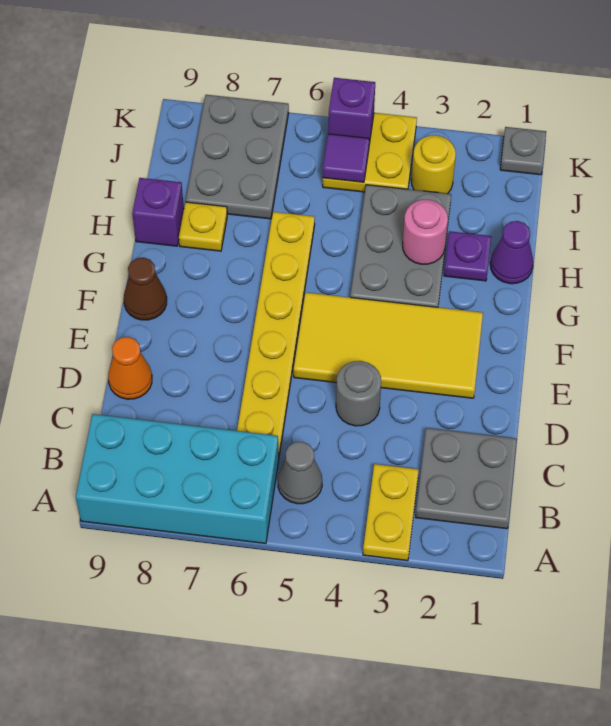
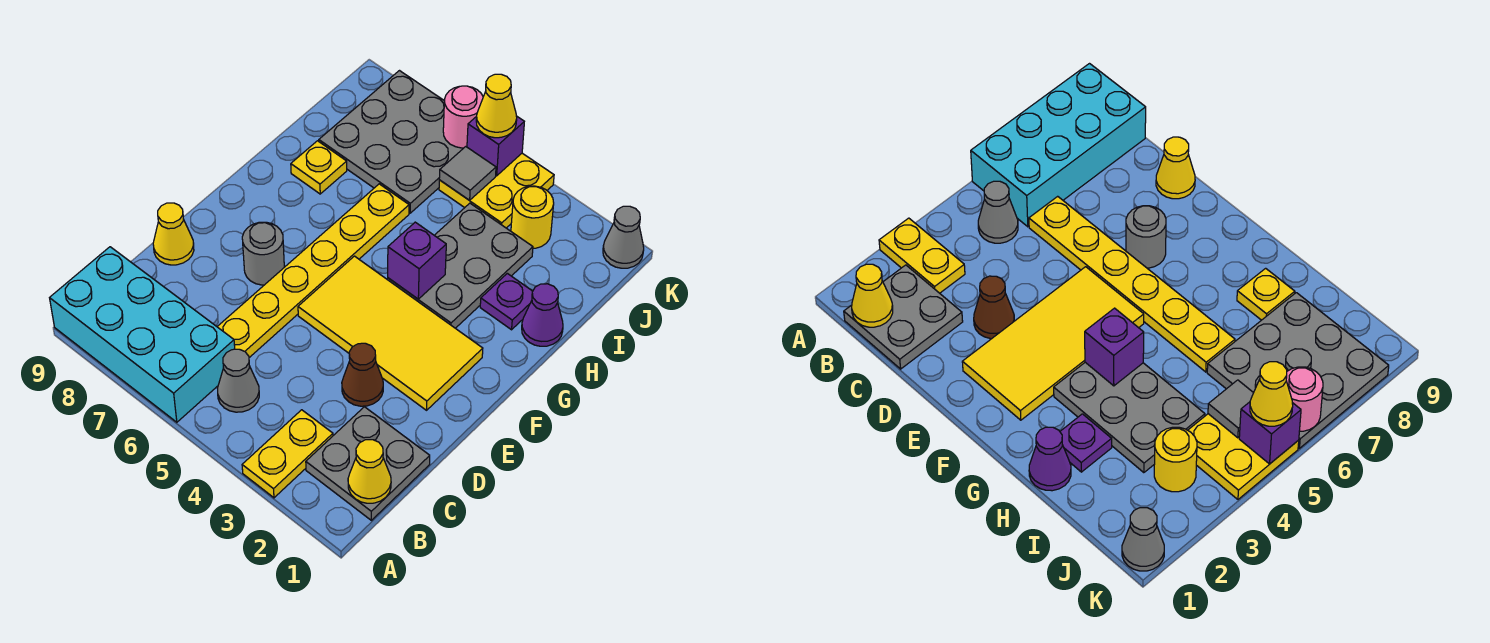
none -> yellow 1x1 cone [348,440,391,503]
grey 1x1 round brick [336,361,381,426] -> grey 1x1 round brick moved to [242,222,284,285]
orange 1x1 cone [108,337,152,399] -> yellow 1x1 cone [153,203,194,265]
brown 1x1 cone [124,258,167,320] -> brown 1x1 cone moved to [342,343,383,406]
pink 1x1 round brick [403,200,448,264] -> pink 1x1 round brick moved to [443,86,483,148]
purple 1x1 brick [132,178,184,246] -> purple 1x1 brick moved to [388,222,446,299]
grey 2x3 plate [186,95,289,219] -> grey 3x3 plate [319,71,463,213]
purple 1x1 tile [323,134,369,182] -> grey 1x1 tile [439,147,496,200]
grey 1x1 plate [500,127,546,175] -> grey 1x1 cone [603,206,644,268]
none -> yellow 1x1 cone [476,74,517,138]

